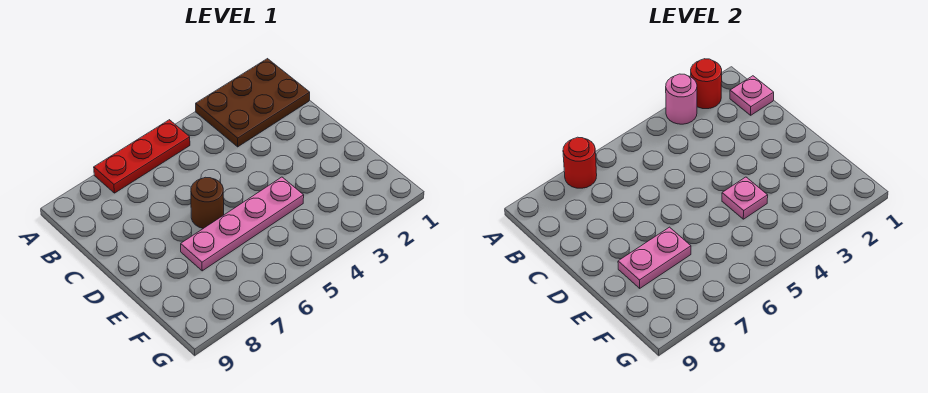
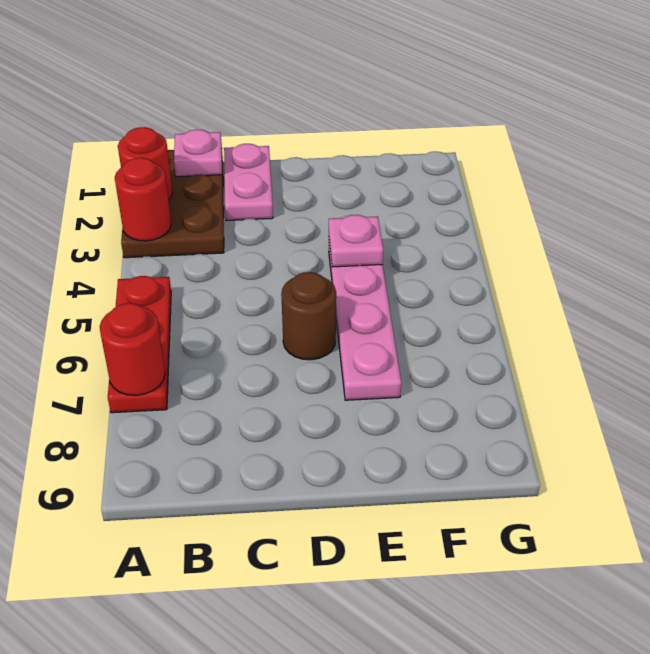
pink 1x1 round brick [666,74,697,124] -> red 1x1 round brick [115,158,171,241]
pink 1x2 plate [618,227,691,288] -> pink 1x2 plate moved to [224,144,273,221]

